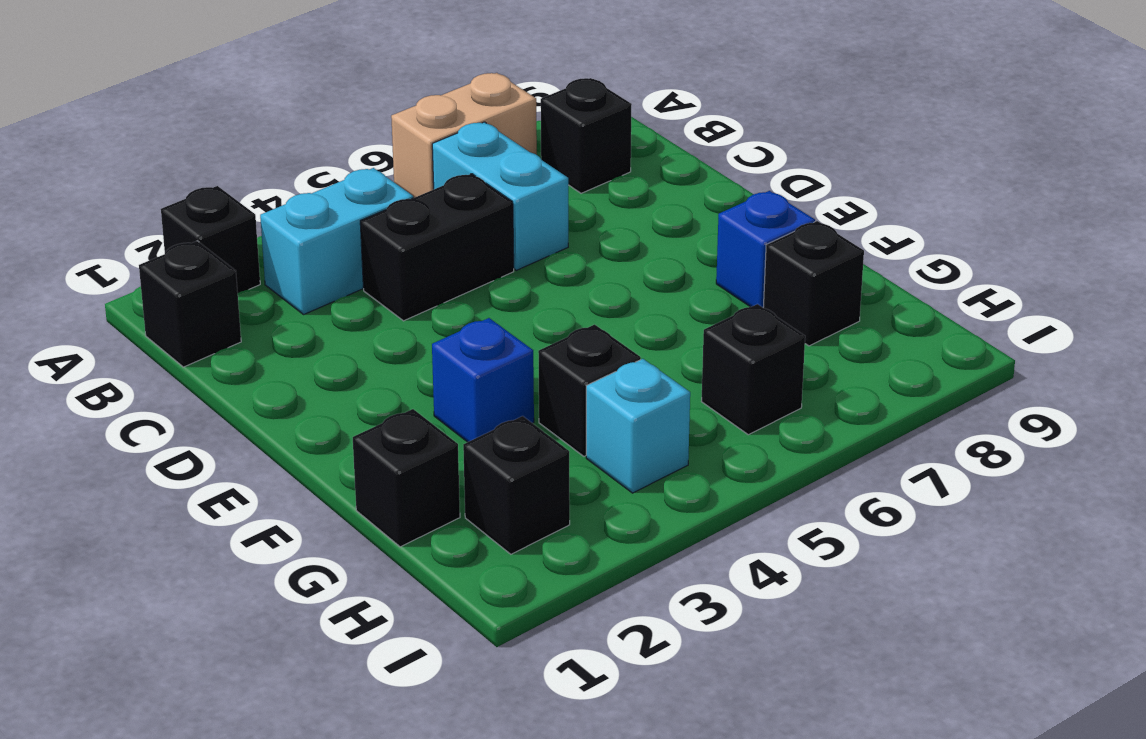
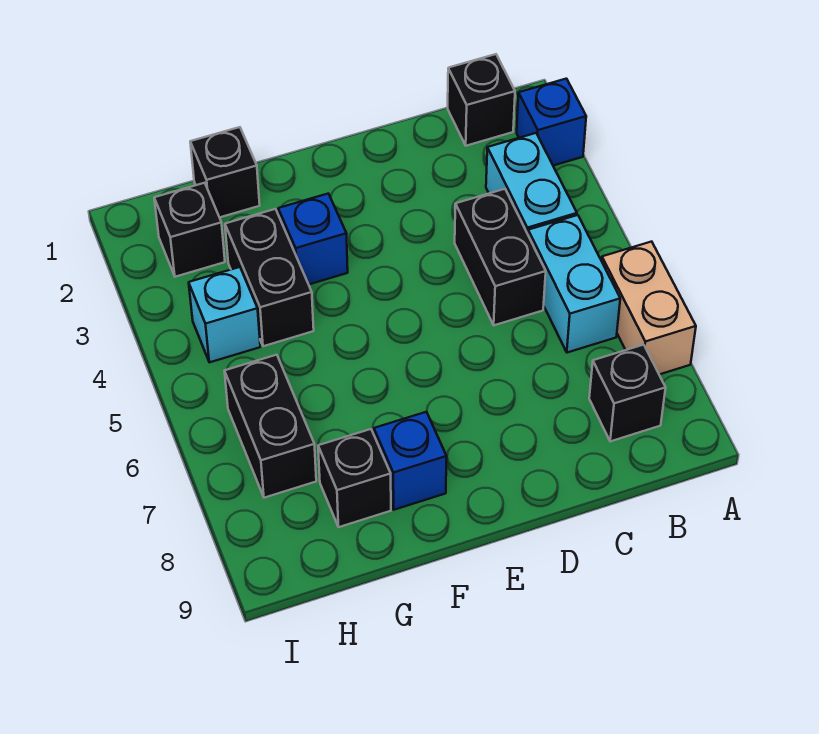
black 1x1 brick [161,186,260,293] -> blue 1x1 brick [517,79,586,166]
cyan 1x2 brick [432,122,568,270] -> cyan 1x2 brick turned to [528,215,620,353]
black 1x1 brick [538,325,641,456] -> black 1x2 brick [225,209,314,346]
black 1x1 brick [702,304,805,435] -> black 1x2 brick [225,355,316,498]

